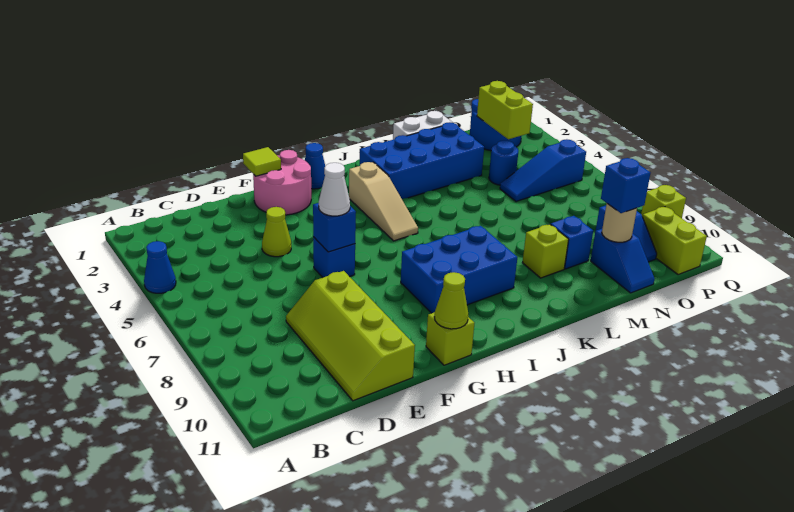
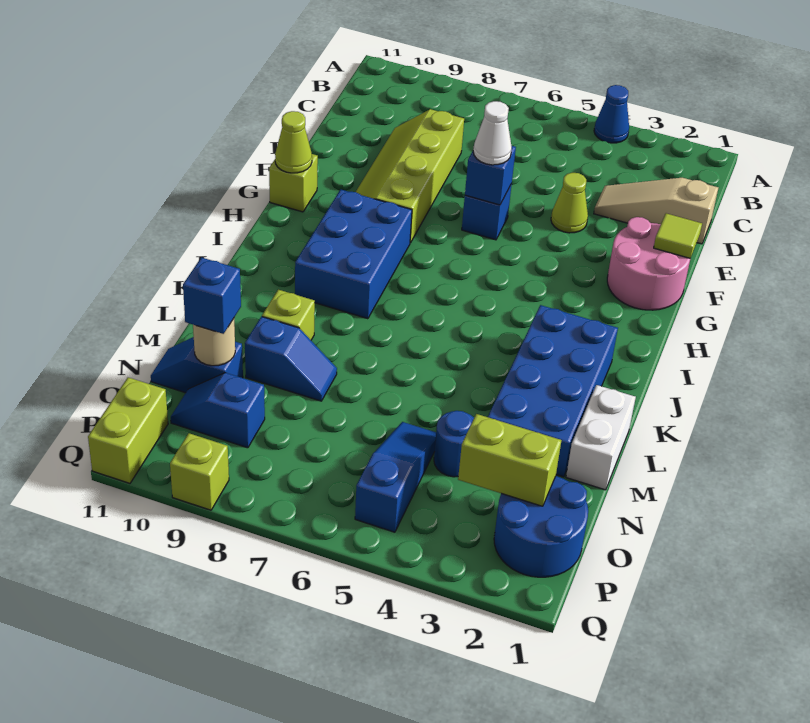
lime 2x4 slope [286,271,415,401] -> lime 2x4 slope turned to [356,109,464,243]
blue 1x1 cone [305,143,325,189] -> none
tan 1x3 slope [349,162,418,241] -> tan 1x3 slope moved to [594,178,718,244]
lime 1x2 brick [642,207,707,275] -> lime 1x2 brick turned to [88,377,168,483]

